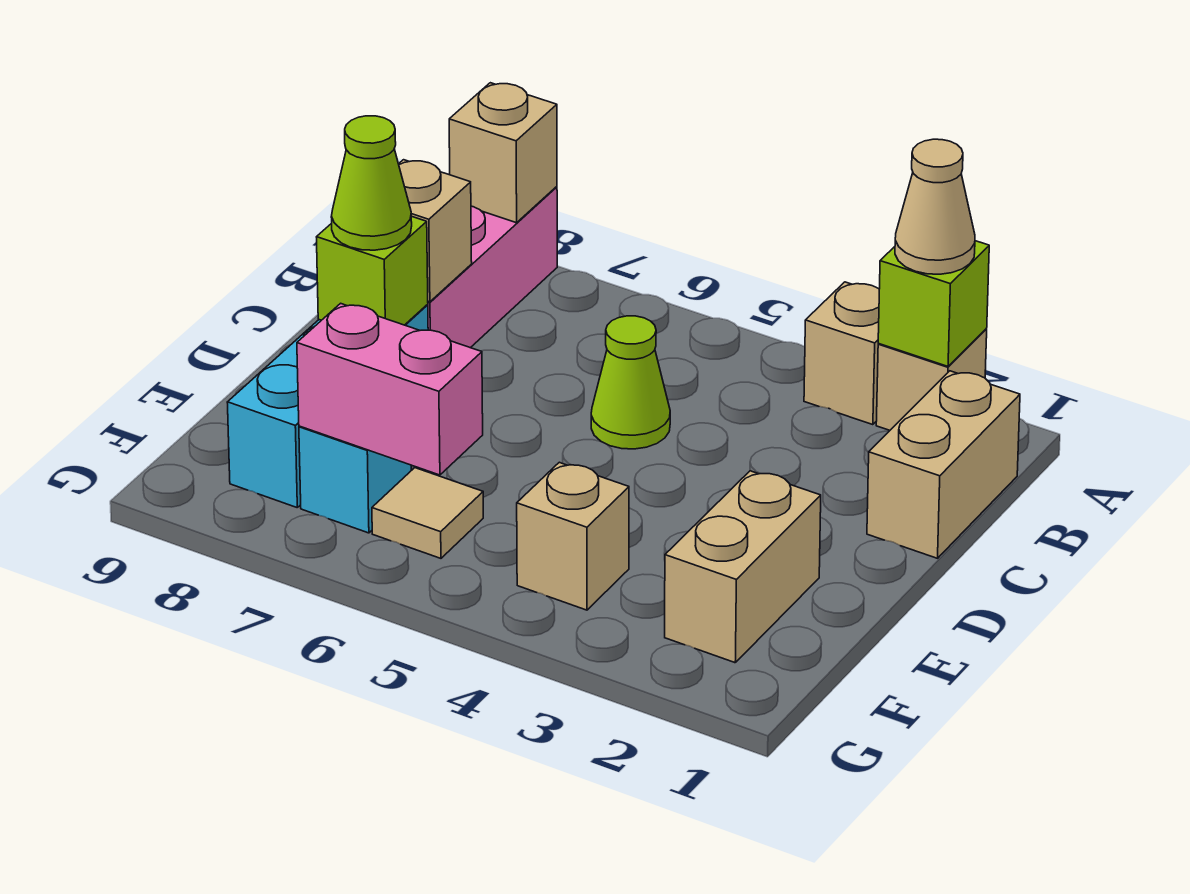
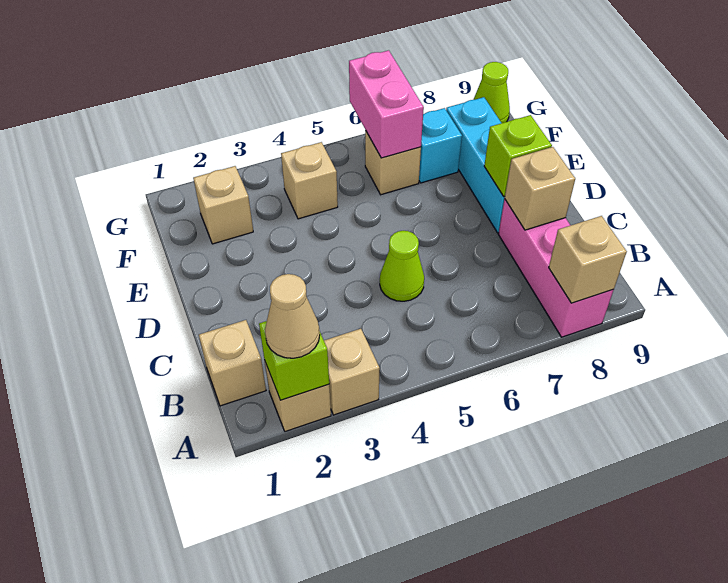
tan 1x2 brick [867,371,1020,558] -> tan 1x1 brick [199,320,266,406]
lime 1x1 cone [331,116,412,250] -> lime 1x1 cone moved to [473,62,510,123]
tan 1x2 brick [665,471,821,663] -> tan 1x1 brick [193,166,253,244]
tan 1x1 tile [372,468,483,558] -> tan 1x1 brick [365,130,421,195]
pink 1x2 brick [297,303,483,475] -> pink 1x2 brick turned to [349,50,424,158]

